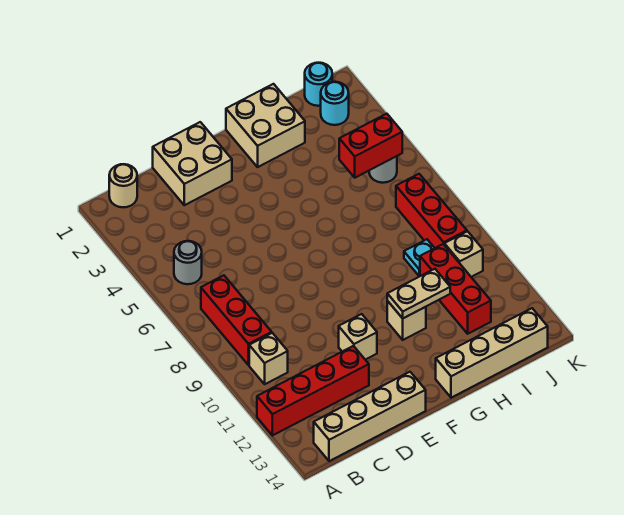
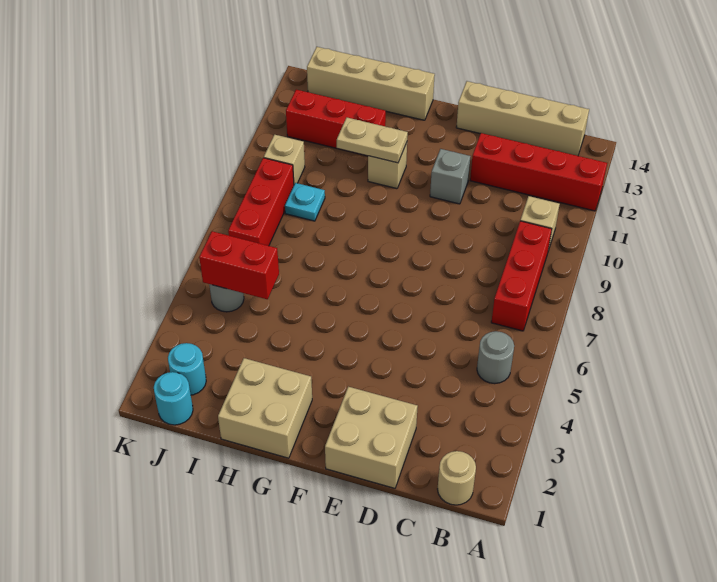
tan 1x1 brick [339,314,377,360] -> grey 1x1 brick [430,149,470,204]
red 1x3 brick [420,244,491,334] -> red 1x3 brick turned to [286,90,386,156]

